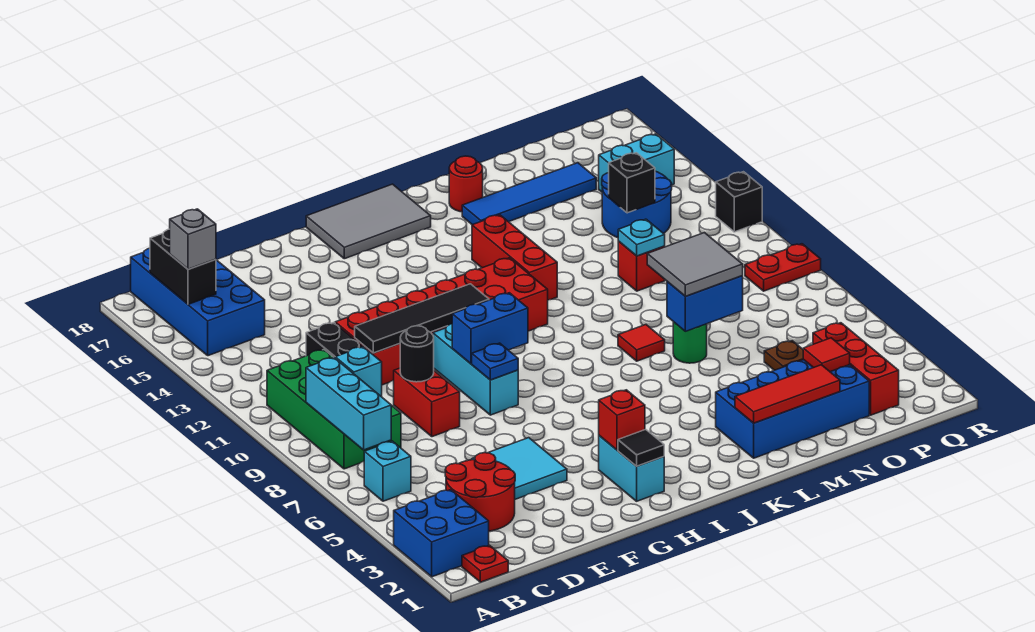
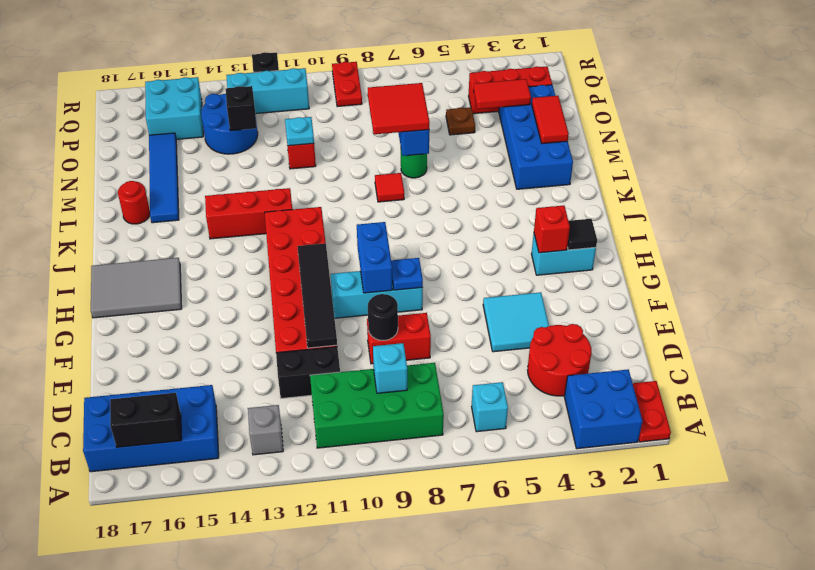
red 1x1 plate [462,545,508,582] -> red 1x2 plate [633,381,671,442]
cyan 1x3 brick [306,357,391,450] -> cyan 1x3 brick moved to [226,68,309,114]
grey 1x1 brick [170,209,216,269] -> grey 1x1 brick moved to [248,405,283,455]
grey 2x3 tile [306,184,431,259] -> grey 2x3 tile turned to [91,258,182,318]
red 1x3 tile [735,365,840,423] -> red 1x2 tile [532,96,569,144]
grey 2x2 tile [647,233,743,296] -> red 2x2 tile [368,83,429,134]
red 1x1 tile [803,338,850,372] -> red 1x2 tile [473,79,531,109]
cyan 1x2 brick [599,134,674,192] -> cyan 2x2 brick [145,77,203,139]

